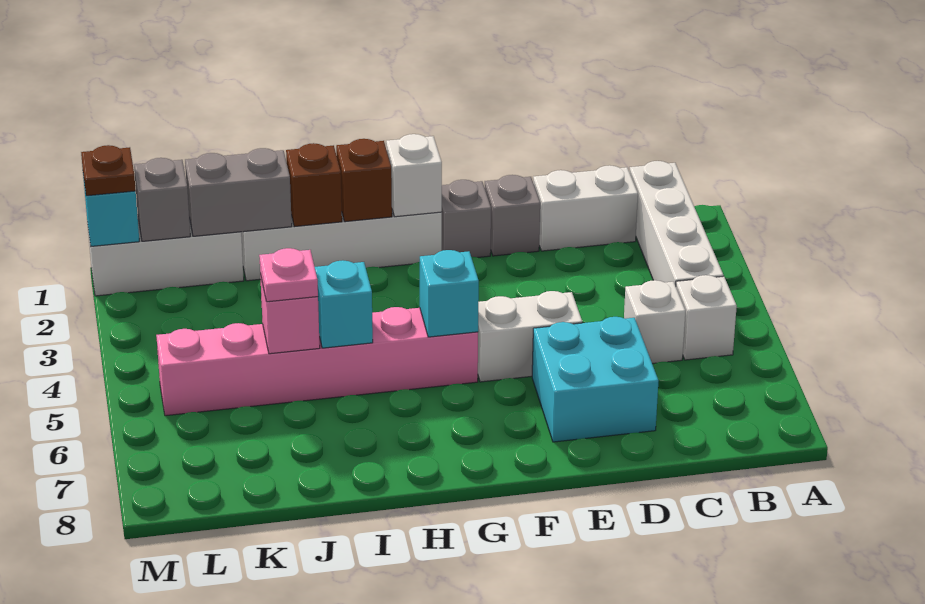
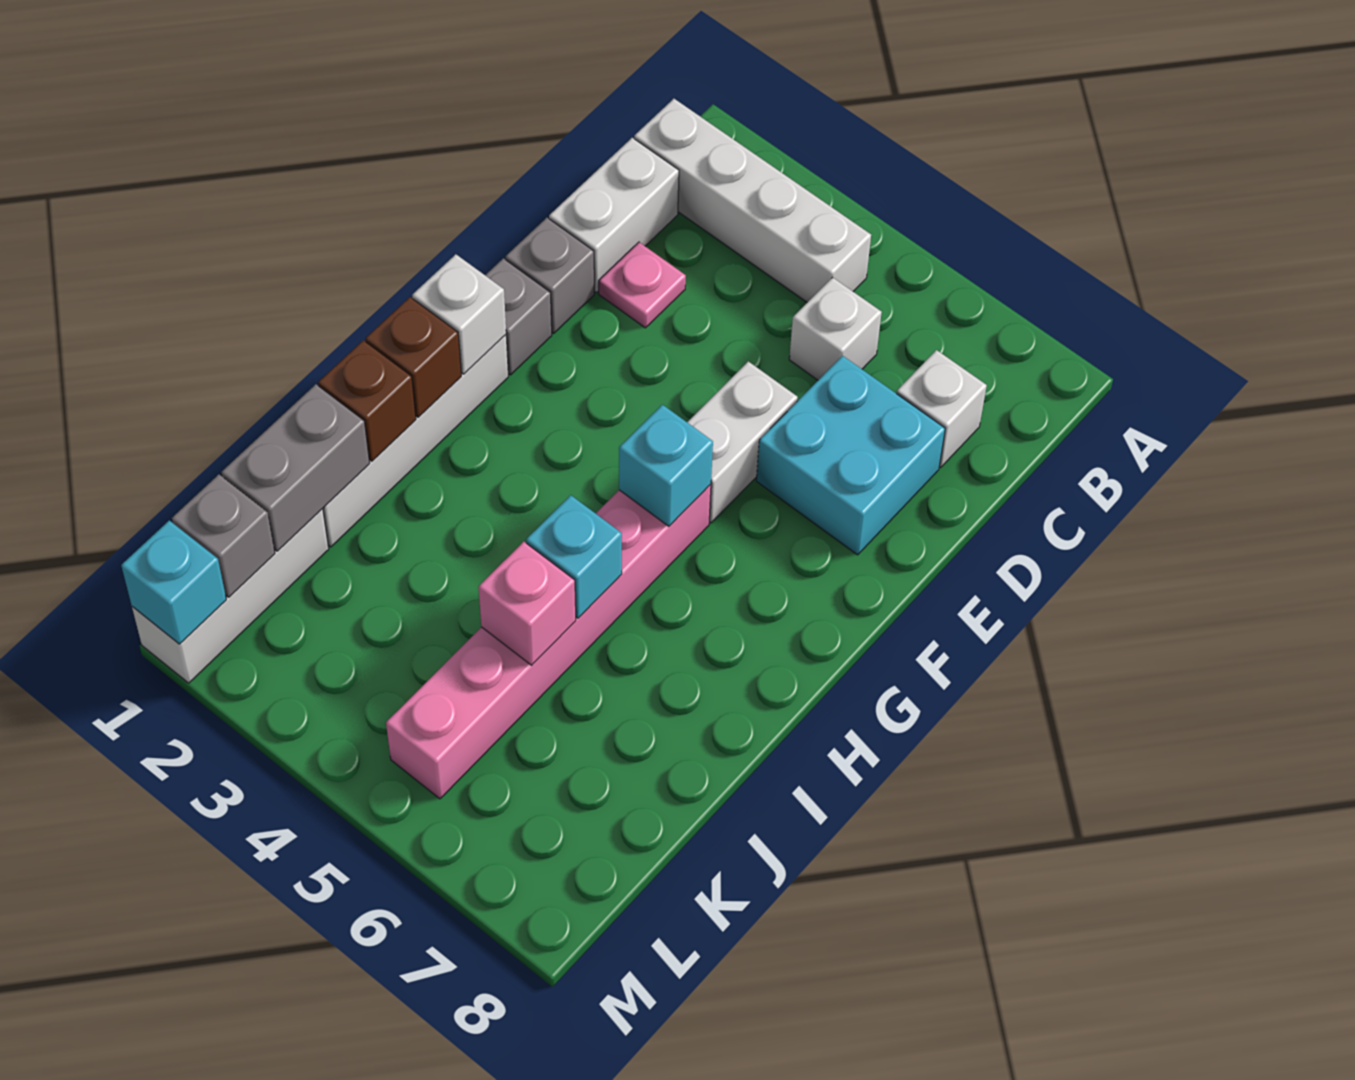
white 1x1 brick [676,275,737,360] -> white 1x1 brick moved to [897,350,987,467]
pink 1x1 plate [259,248,318,302] -> pink 1x1 plate moved to [599,242,686,328]
brown 1x1 plate [81,145,136,196] -> none

